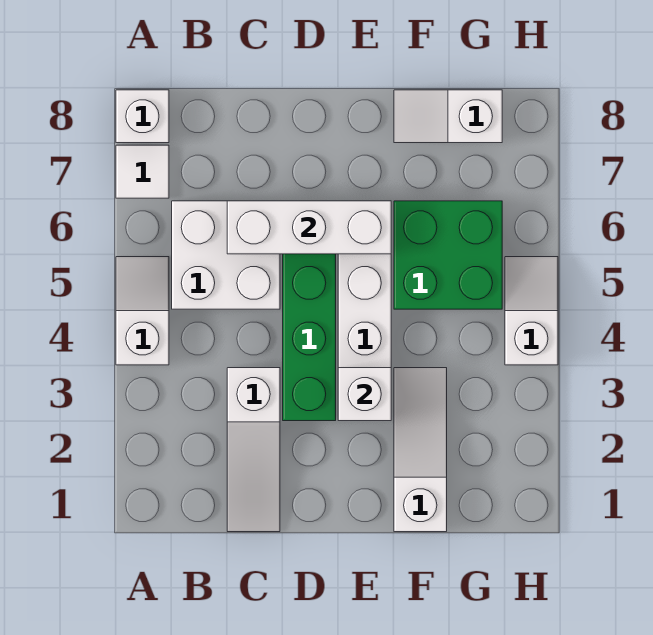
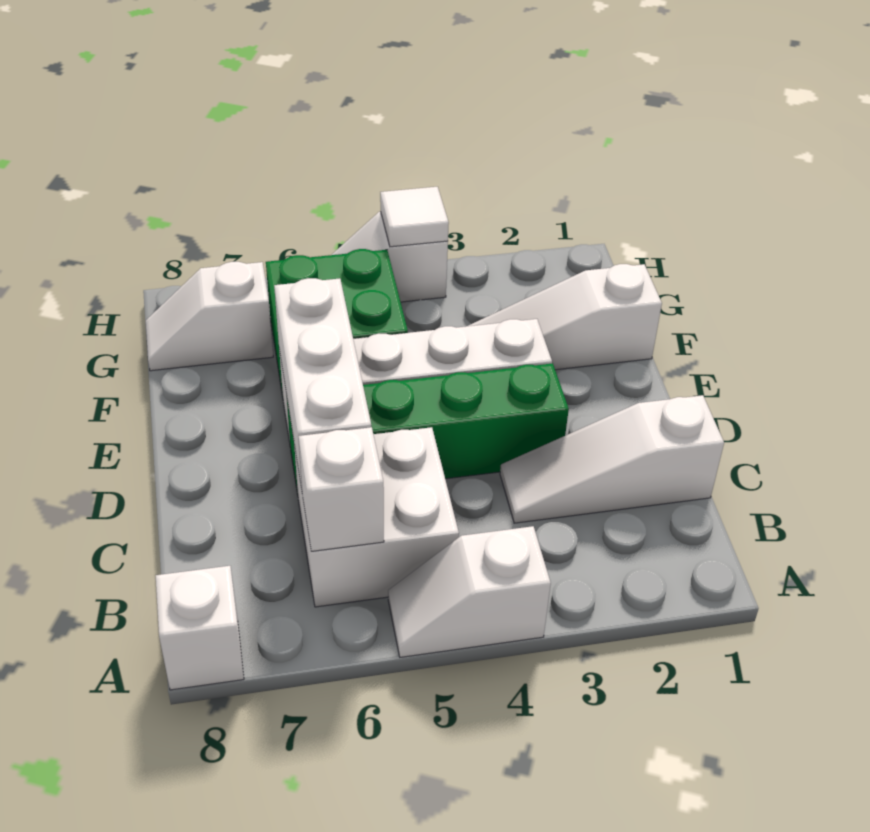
white 1x1 tile [116,145,169,198] -> white 1x1 tile moved to [380,187,449,247]
white 1x3 slope [227,368,280,532] -> white 1x3 slope turned to [500,395,724,523]
white 1x1 brick [338,368,391,421] -> white 1x1 brick moved to [298,427,384,551]
white 1x2 slope [394,90,502,143] -> white 1x2 slope turned to [146,262,273,371]

